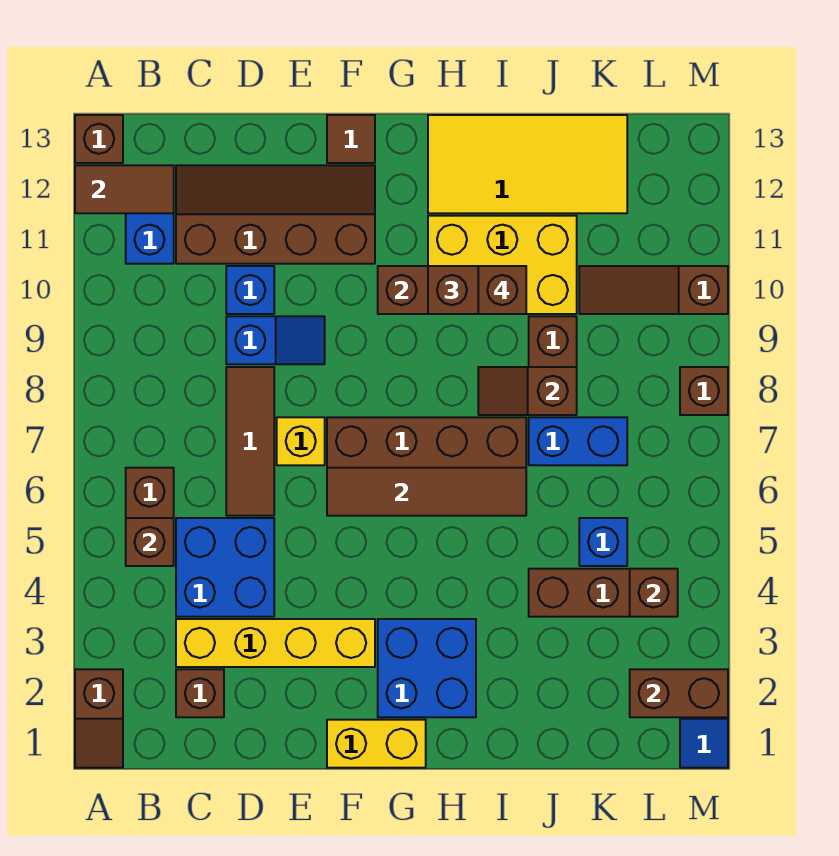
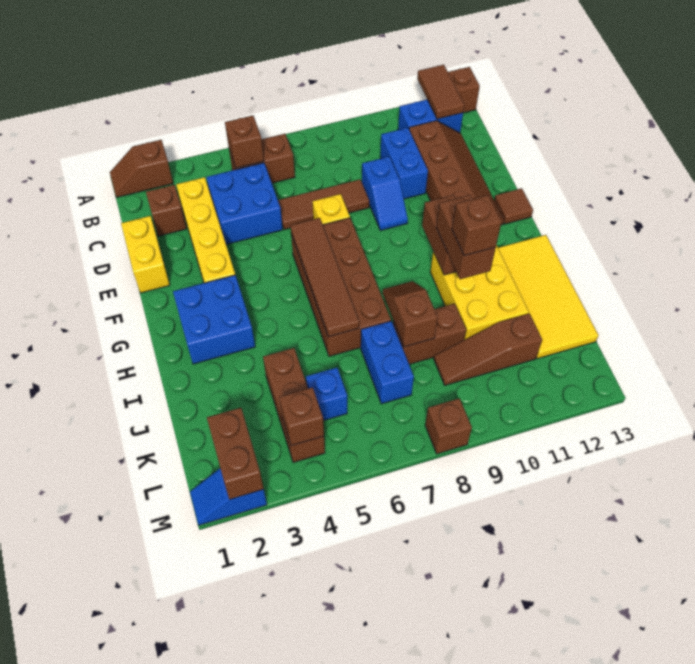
blue 1x1 brick [226,266,274,314] -> blue 1x2 brick [380,128,428,199]
yellow 1x2 brick [327,720,426,768] -> yellow 1x2 brick moved to [121,216,170,293]
brown 1x3 slope [579,266,728,314] -> brown 1x3 slope turned to [434,313,542,385]

